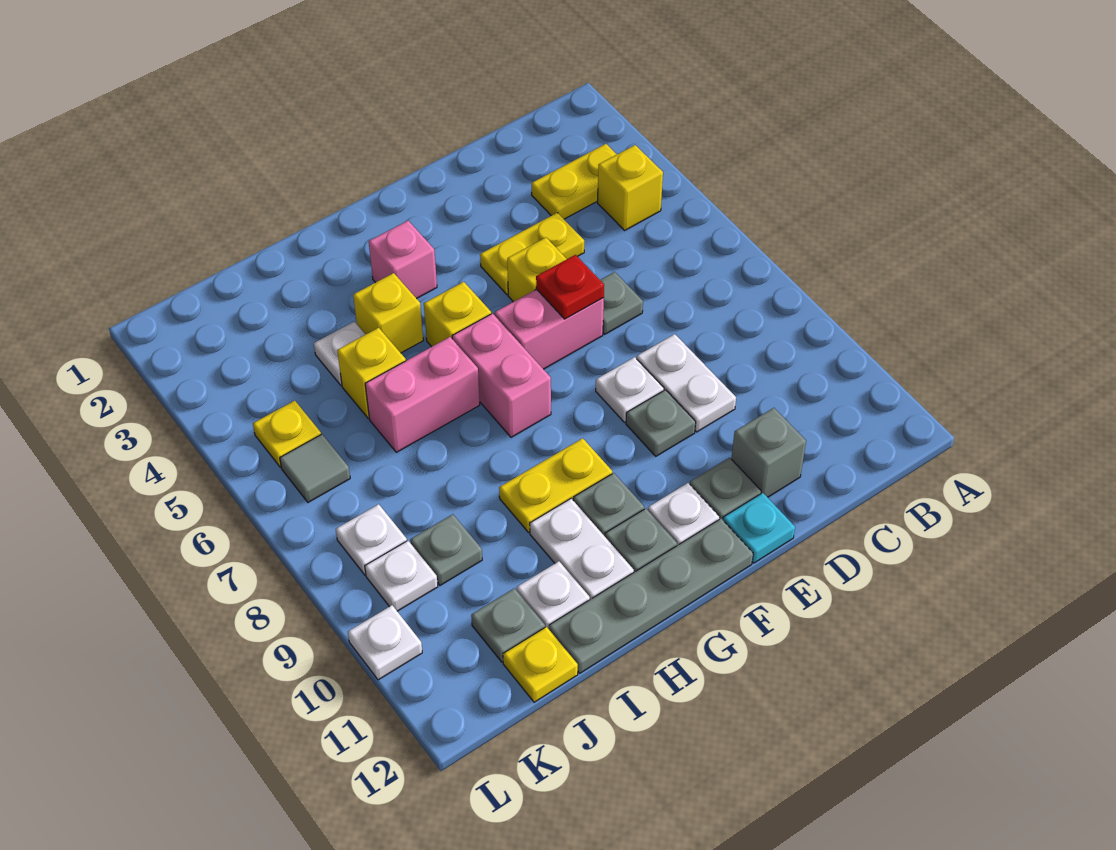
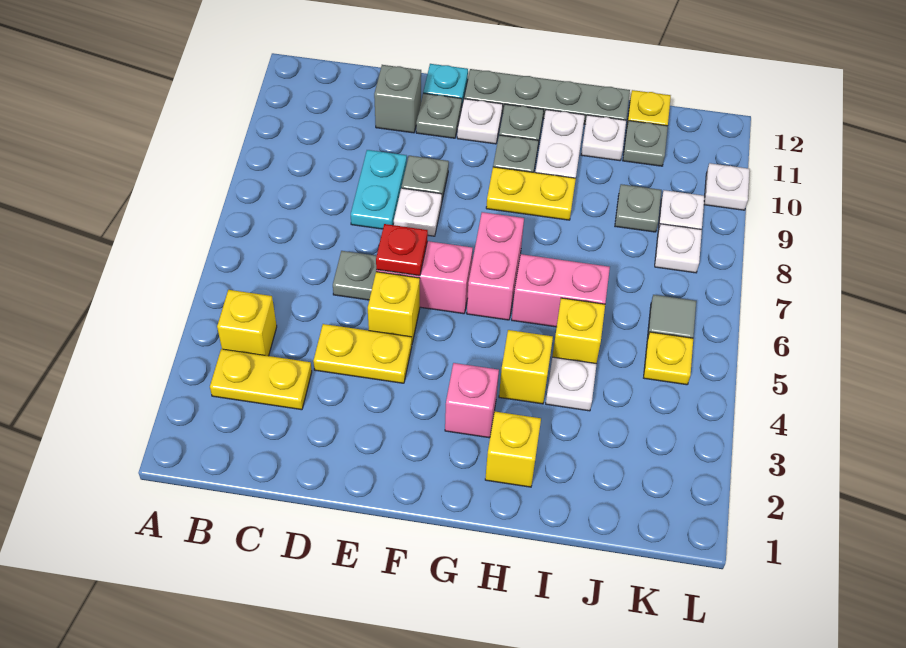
white 1x2 plate [637,334,736,432] -> cyan 1x2 plate [351,150,407,229]
yellow 1x1 brick [424,282,491,347] -> yellow 1x1 brick moved to [485,411,541,487]

